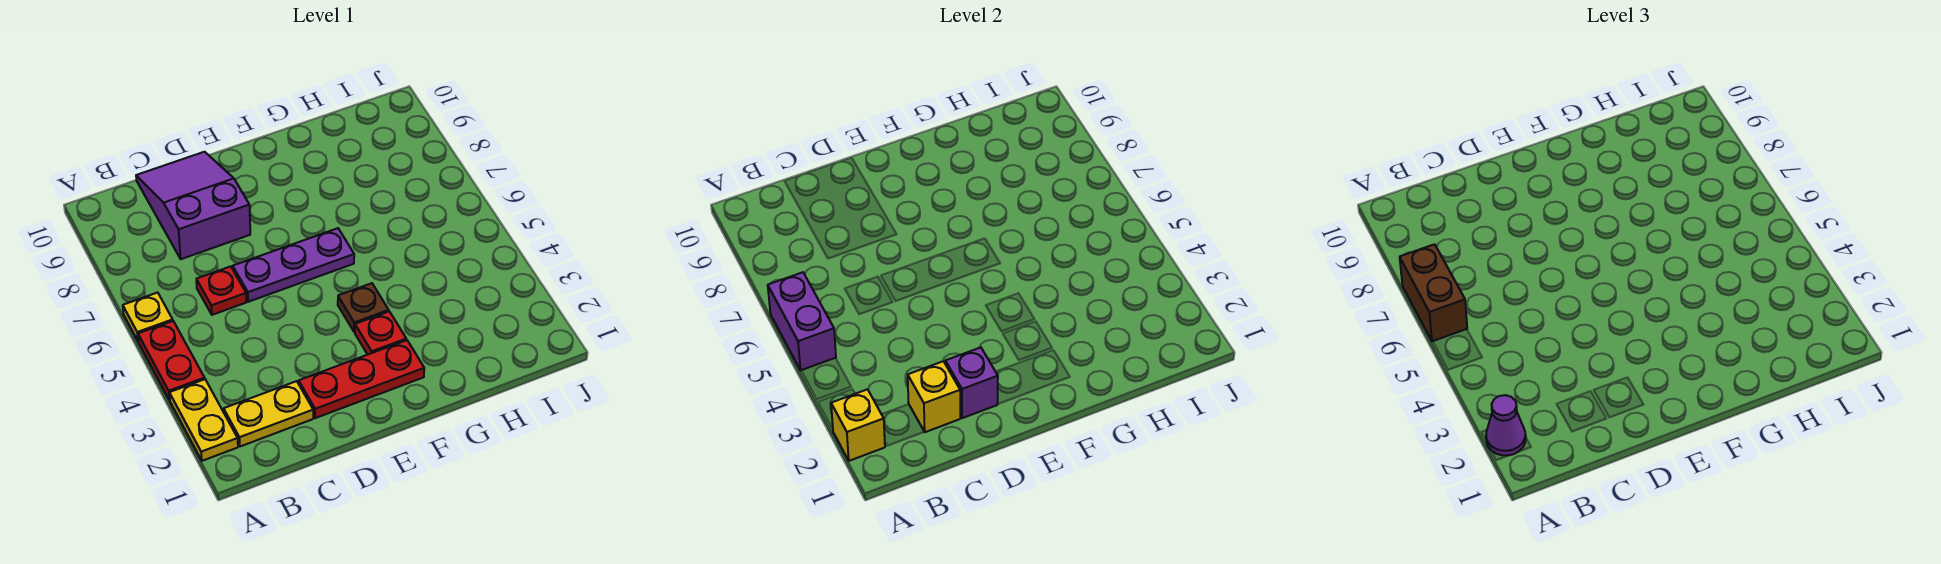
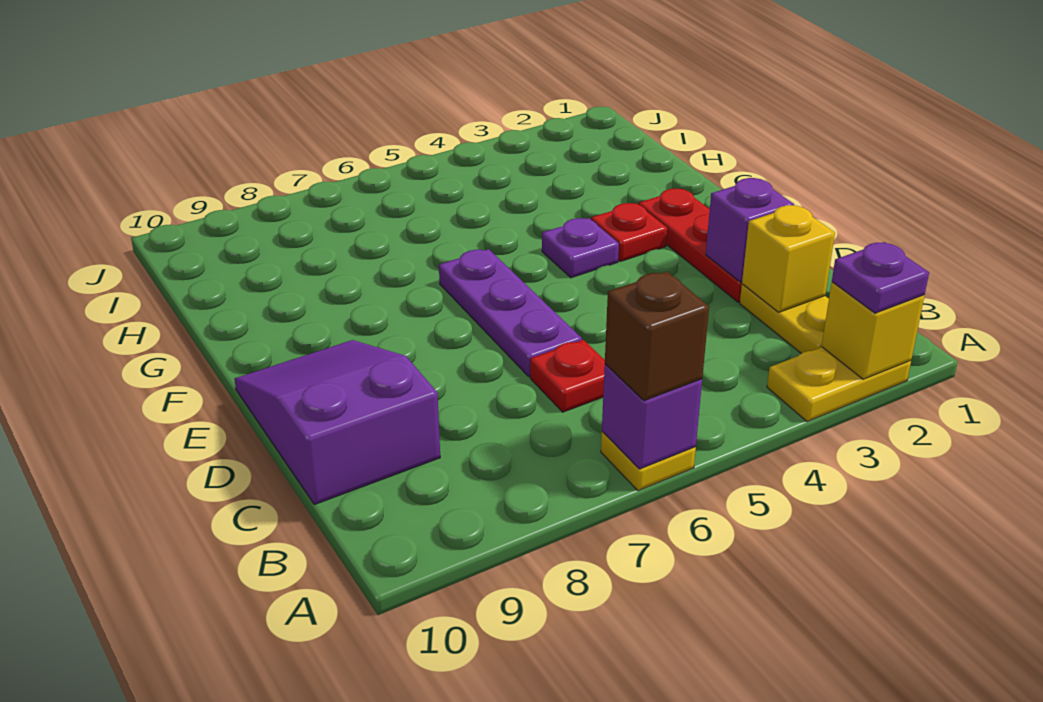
purple 1x1 cone [1486,395,1526,455] -> purple 1x1 plate [832,242,929,313]
red 1x2 plate [138,321,205,400] -> none
purple 1x2 brick [768,272,836,370] -> purple 1x1 brick [602,364,702,469]
brown 1x2 brick [1400,244,1467,342] -> brown 1x1 brick [605,272,709,401]
purple 2x3 slope [136,152,250,259] -> purple 2x3 slope turned to [235,340,440,505]
brown 1x1 plate [338,283,389,332] -> purple 1x1 plate [542,218,619,278]

